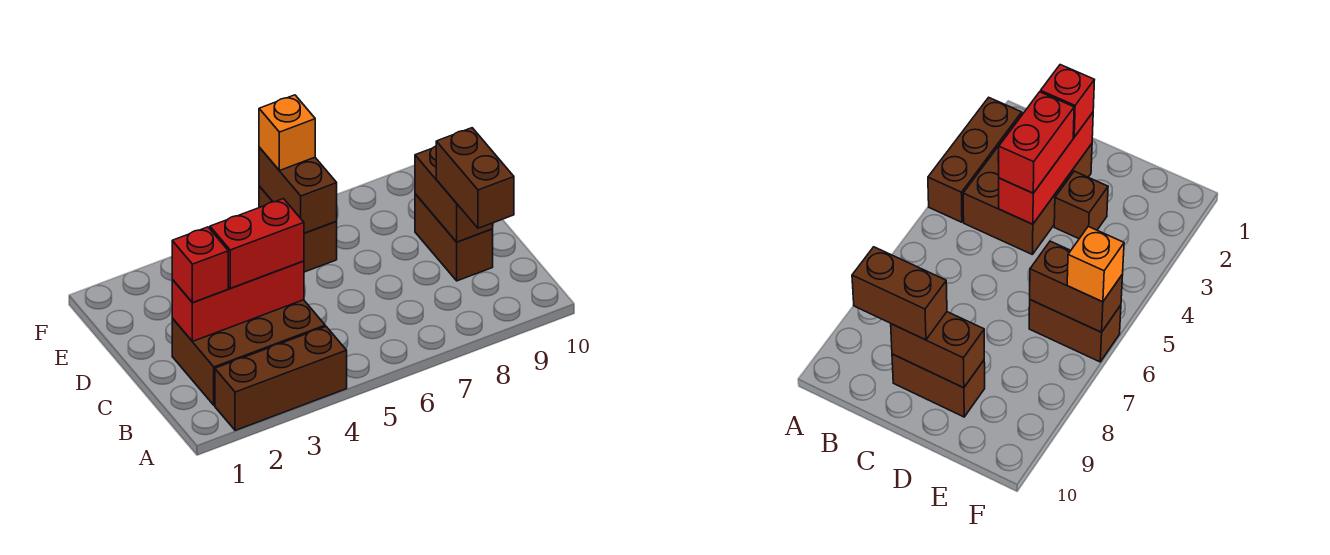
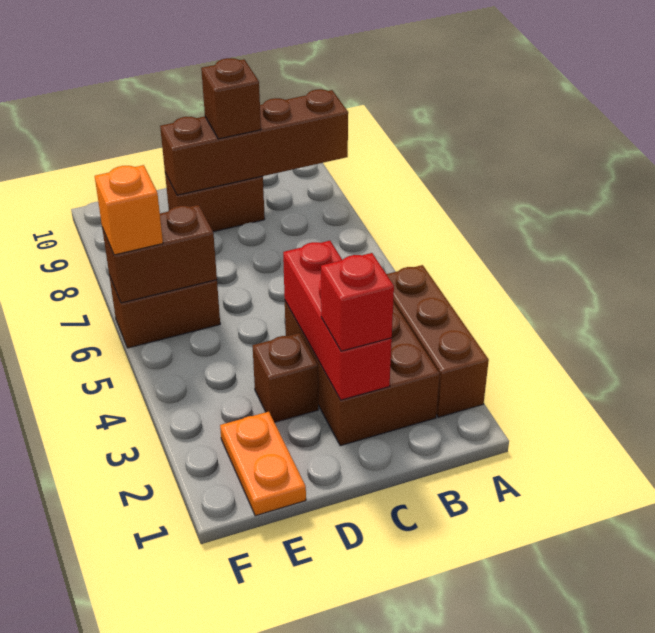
brown 1x2 brick [436,128,514,228] -> brown 1x1 brick [201,58,261,139]
red 1x2 brick [210,199,304,288] -> none
brown 1x2 brick [415,146,493,242] -> brown 1x4 brick [160,89,348,195]
none -> orange 1x2 plate [220,412,306,516]

